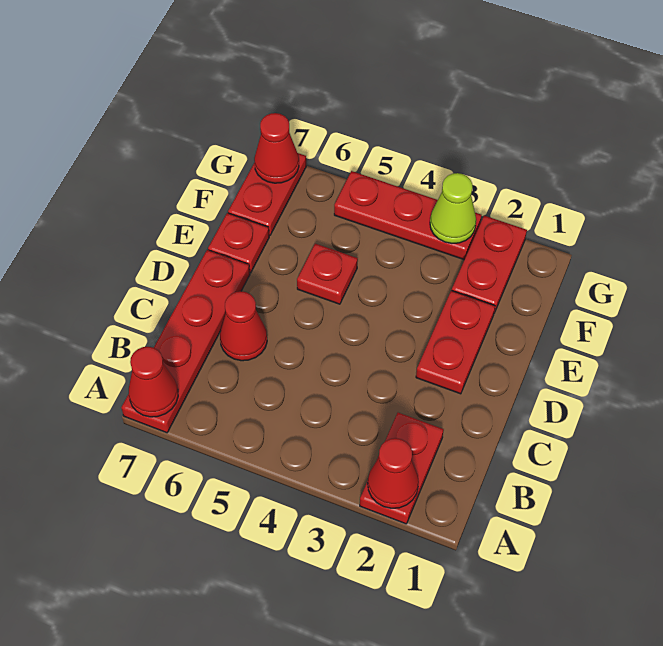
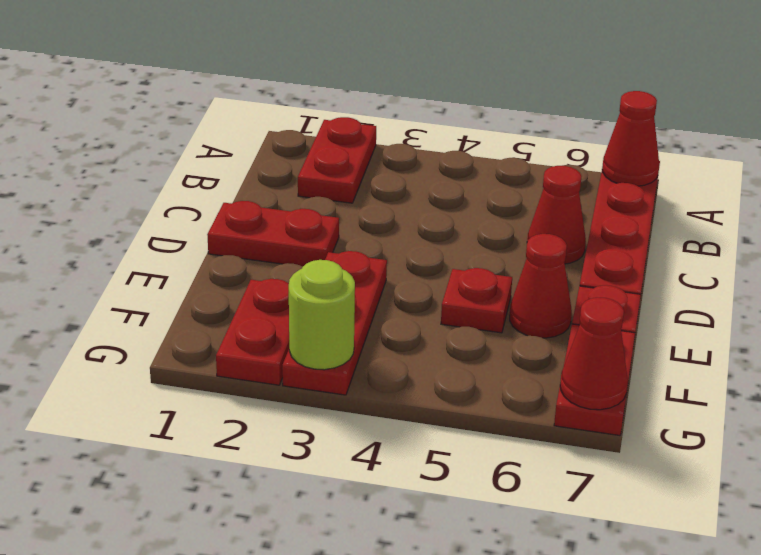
red 1x1 cone [368,438,419,508] -> red 1x1 cone moved to [510,234,572,338]
red 1x2 plate [416,291,495,394] -> red 1x2 plate turned to [207,201,339,267]
red 1x3 plate [334,171,482,260] -> red 1x3 plate turned to [282,251,387,395]
lime 1x1 cone [430,173,476,243] -> lime 1x1 round brick [289,260,355,370]

